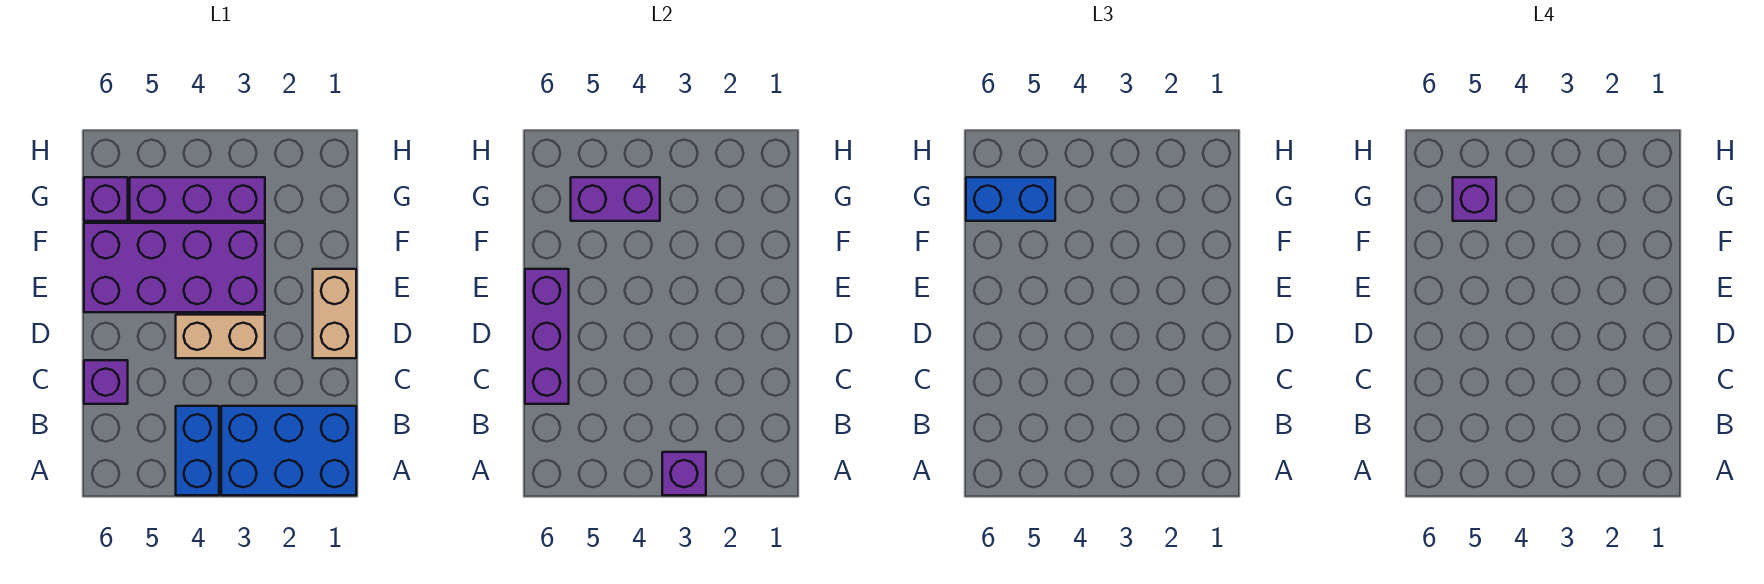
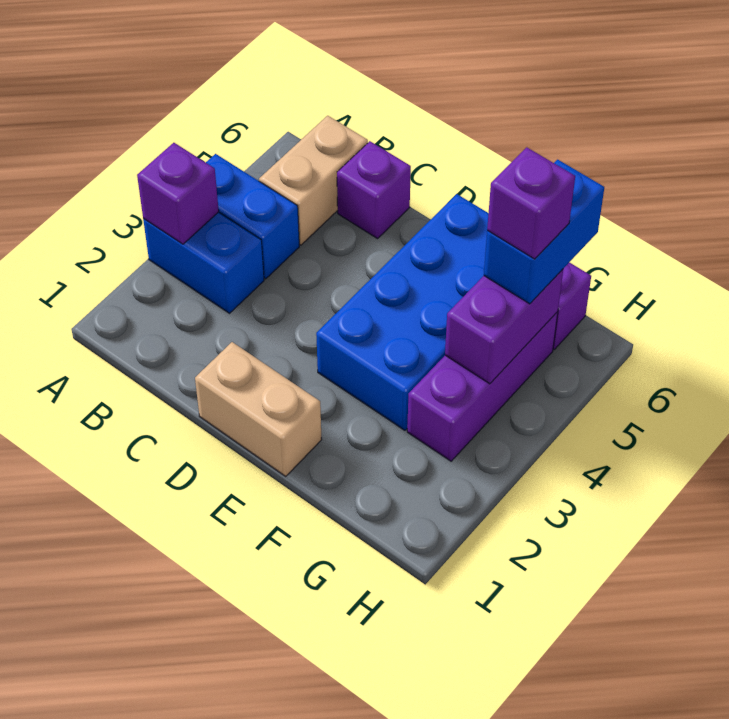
blue 2x3 brick [221,406,356,495] -> blue 1x2 brick [143,212,264,313]
purple 1x3 brick [525,269,569,404] -> none
tan 1x2 brick [176,315,265,358] -> tan 1x2 brick moved to [259,116,368,245]
purple 2x4 brick [84,223,265,312] -> blue 2x4 brick [316,194,489,430]

